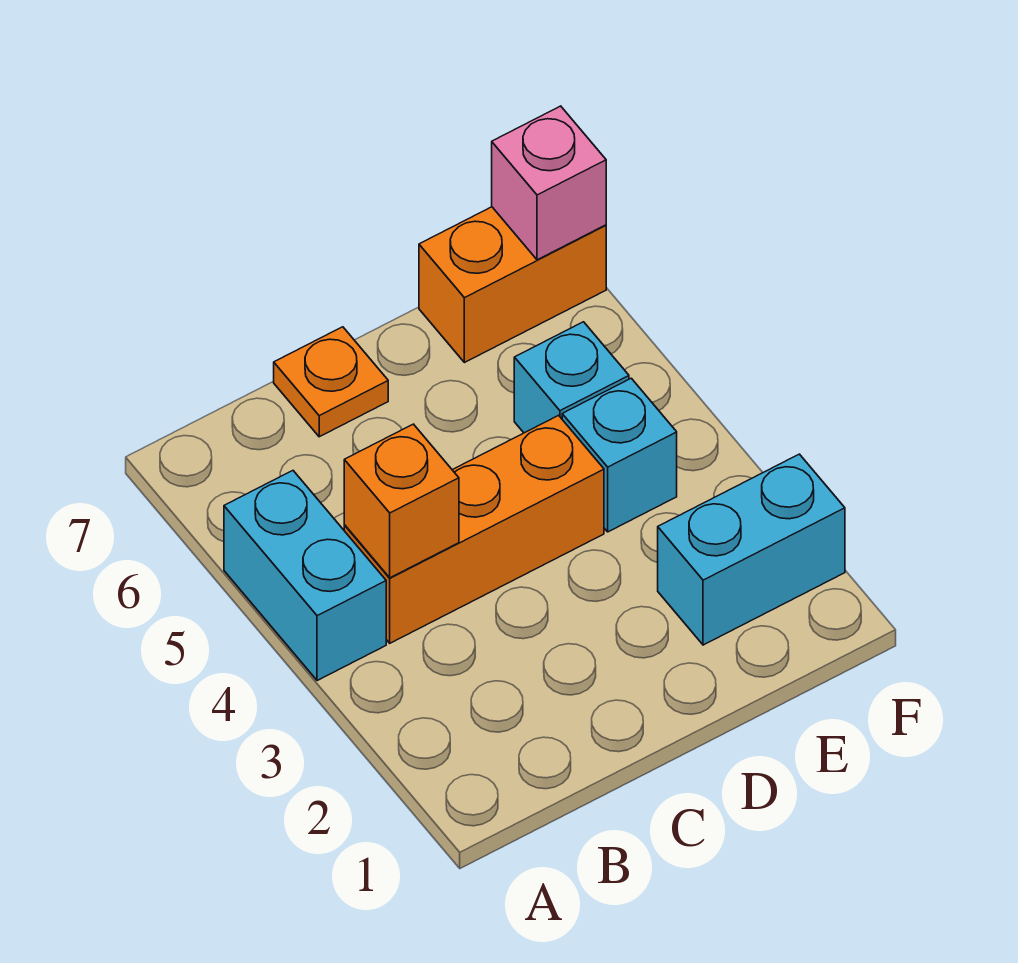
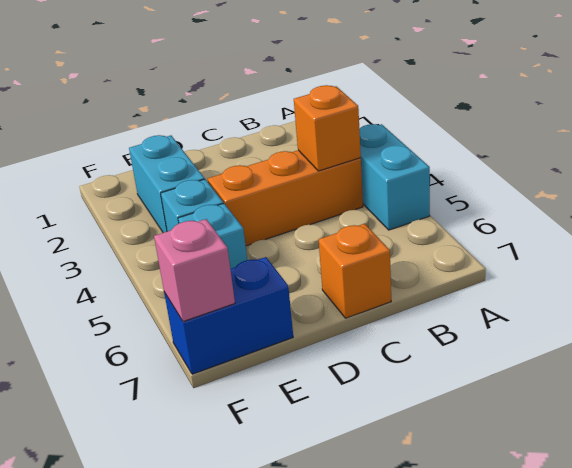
orange 1x1 plate [274,327,388,437] -> orange 1x1 brick [319,224,391,318]
cyan 1x2 brick [658,454,845,645] -> cyan 1x2 brick turned to [129,135,205,233]
orange 1x2 brick [419,207,606,363] -> blue 1x2 brick [164,257,293,374]

